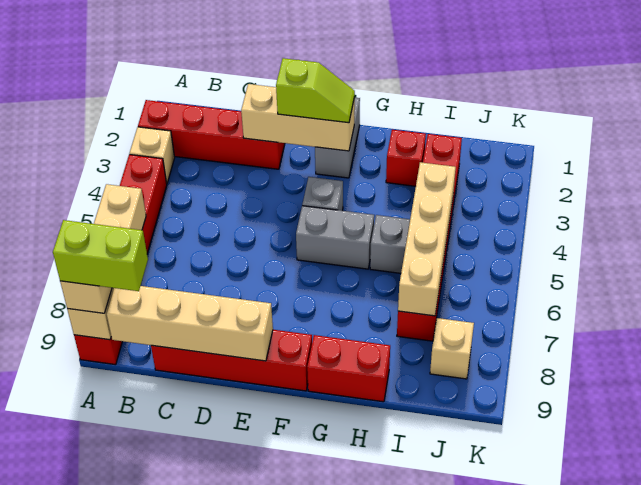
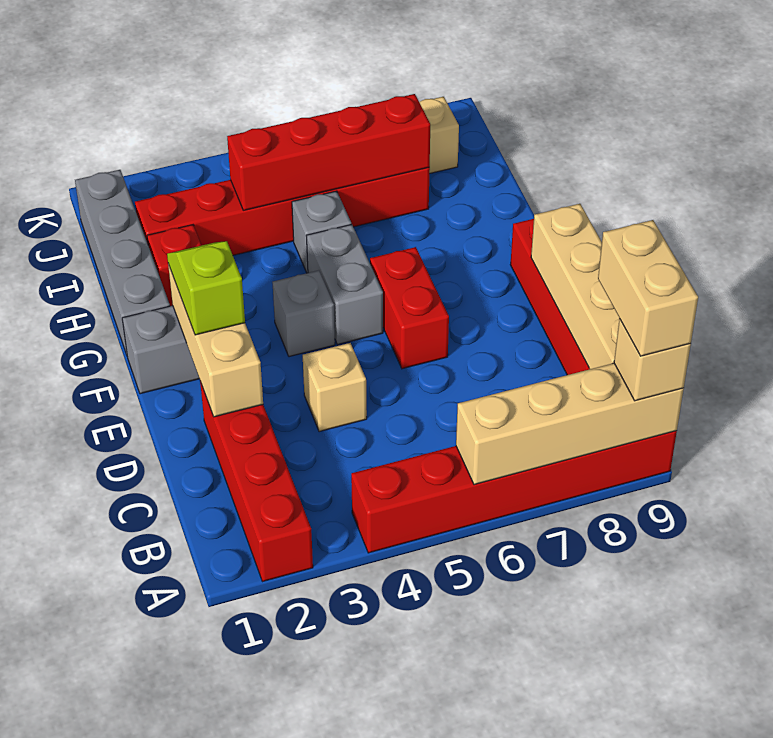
tan 1x1 brick [130,127,175,183] -> tan 1x1 brick moved to [303,343,367,432]
lime 1x2 brick [53,220,148,291] -> tan 1x2 brick [598,220,698,356]
none -> grey 1x4 brick [75,170,170,355]
red 1x2 brick [307,335,390,402] -> red 1x2 brick moved to [370,247,449,369]
tan 1x4 brick [398,162,456,316] -> red 1x4 brick [227,94,430,210]

